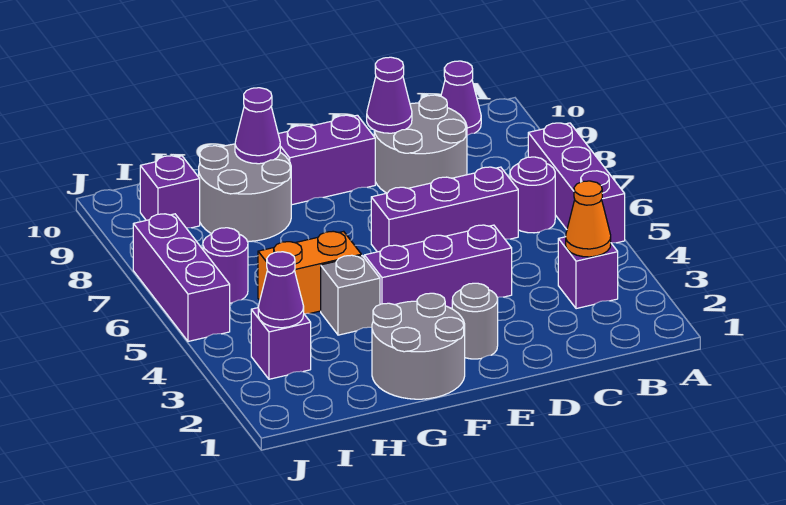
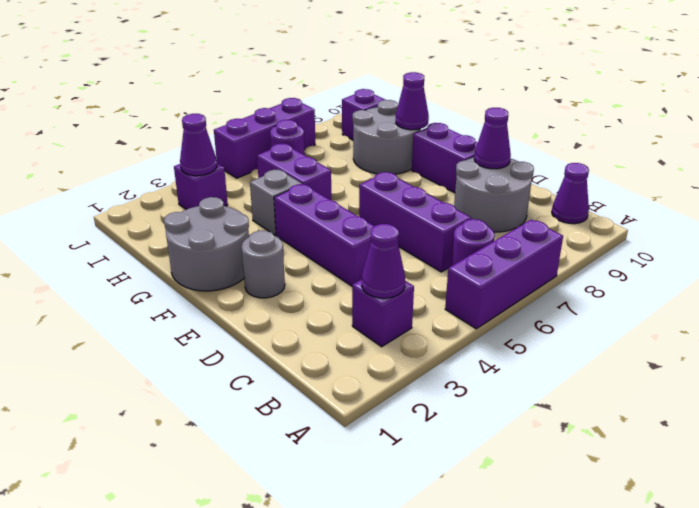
orange 1x1 cone [566,181,611,257] -> purple 1x1 cone [362,224,405,298]
orange 1x2 brick [258,231,361,314] -> purple 1x2 brick [257,144,331,200]

